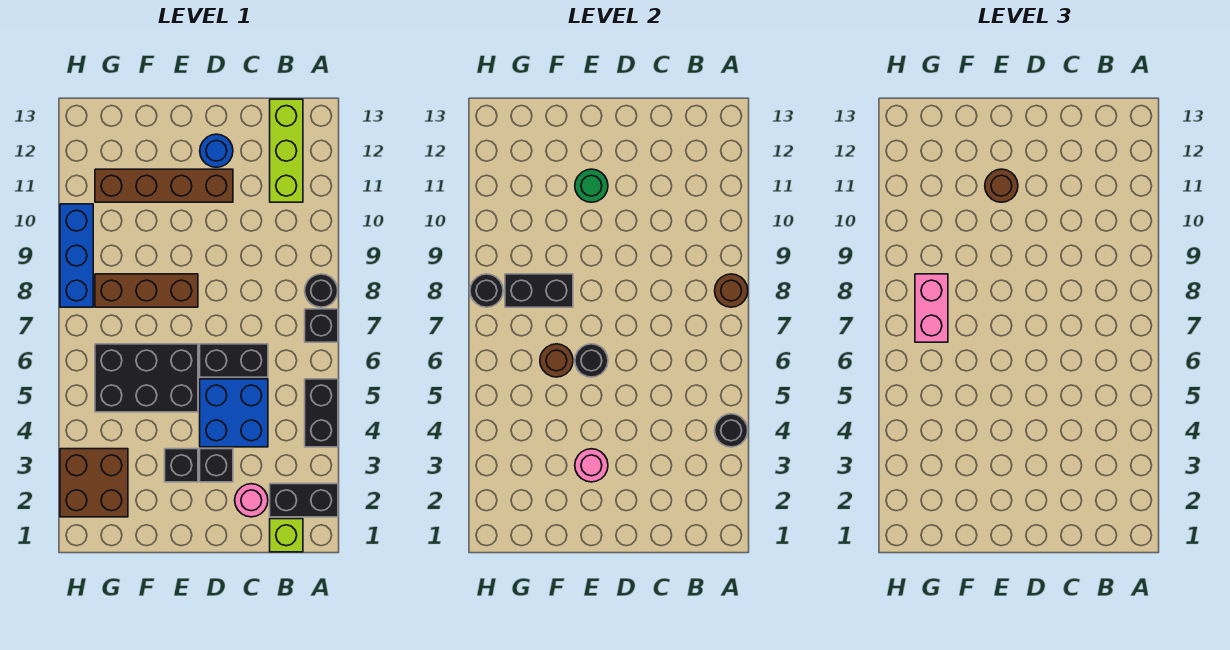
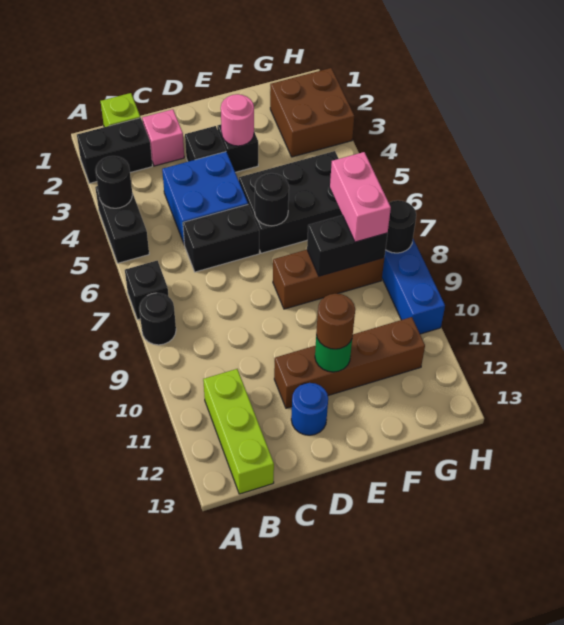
brown 1x1 round brick [715,274,748,307] -> none
pink 1x1 round brick [235,484,268,517] -> pink 1x1 brick [142,109,184,166]
brown 1x1 round brick [540,344,573,377] -> none

